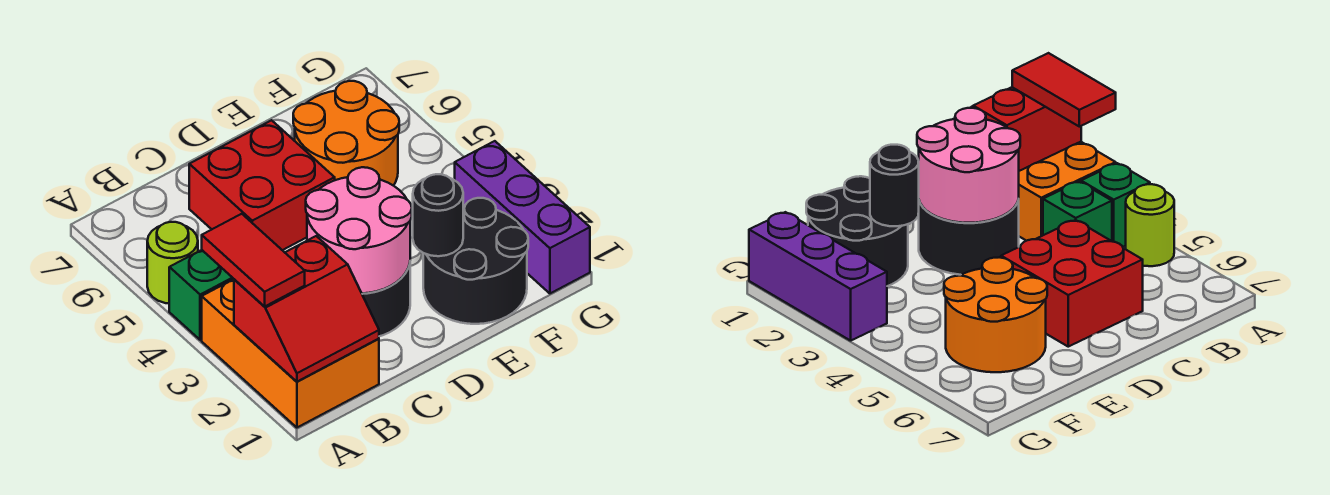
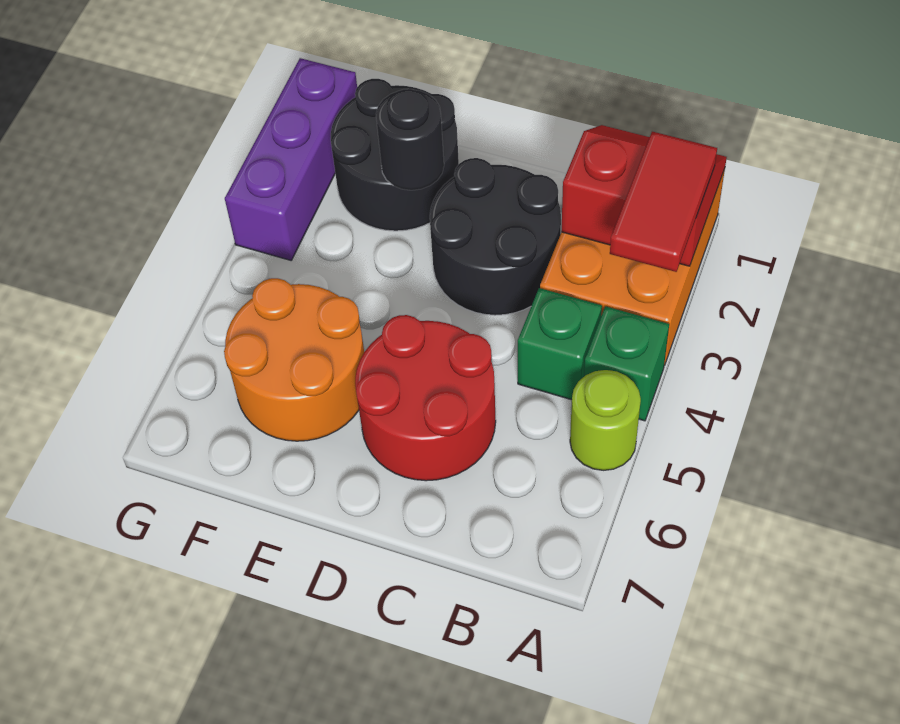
pink 2x2 round brick [306,167,412,293] -> none
red 2x2 brick [189,120,335,250] -> red 2x2 round brick [355,315,496,481]

